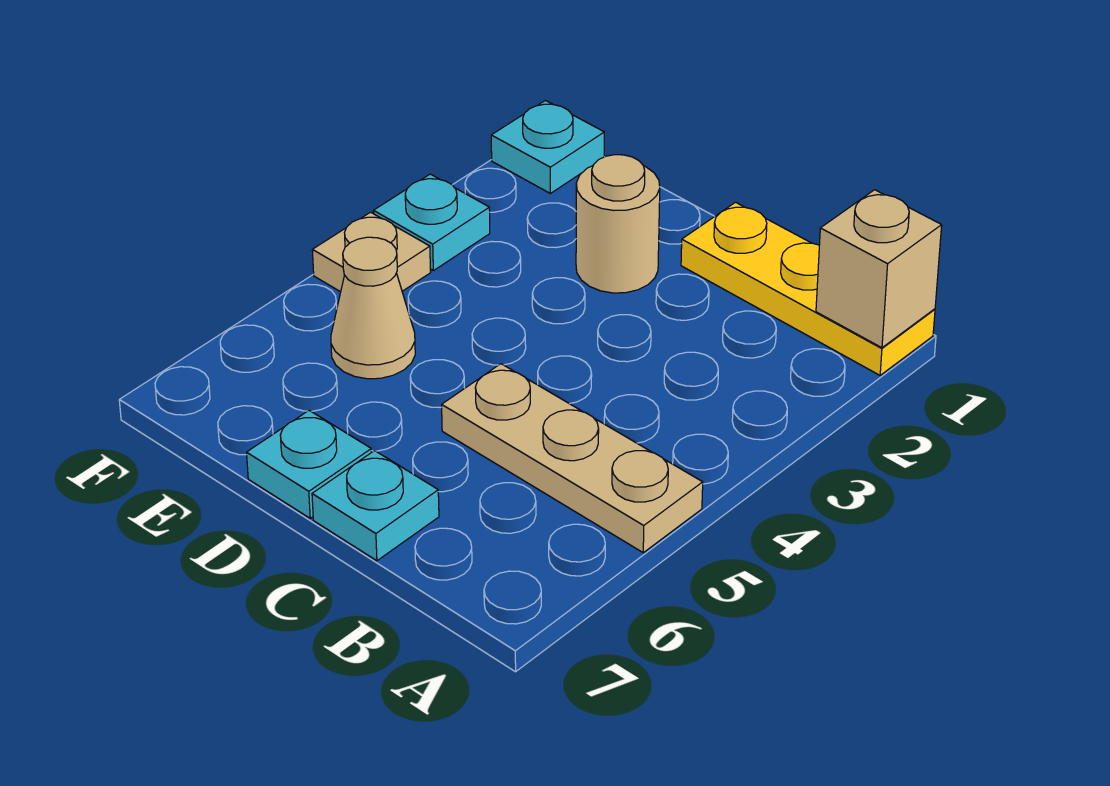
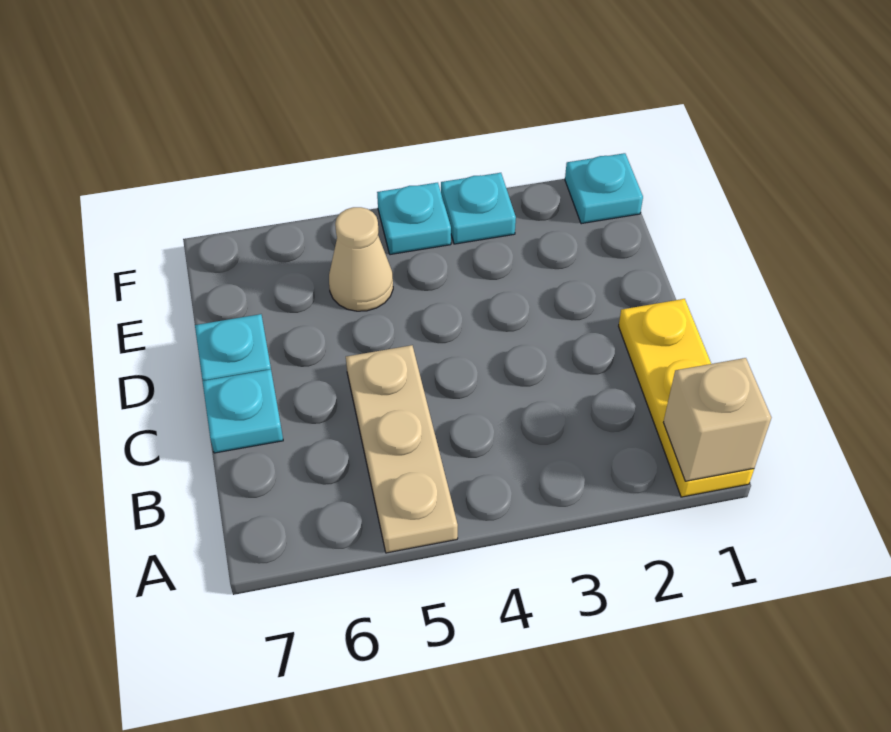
tan 1x1 round brick [576,155,660,293] -> none
tan 1x1 plate [312,212,431,292] -> cyan 1x1 plate [377,183,451,255]

